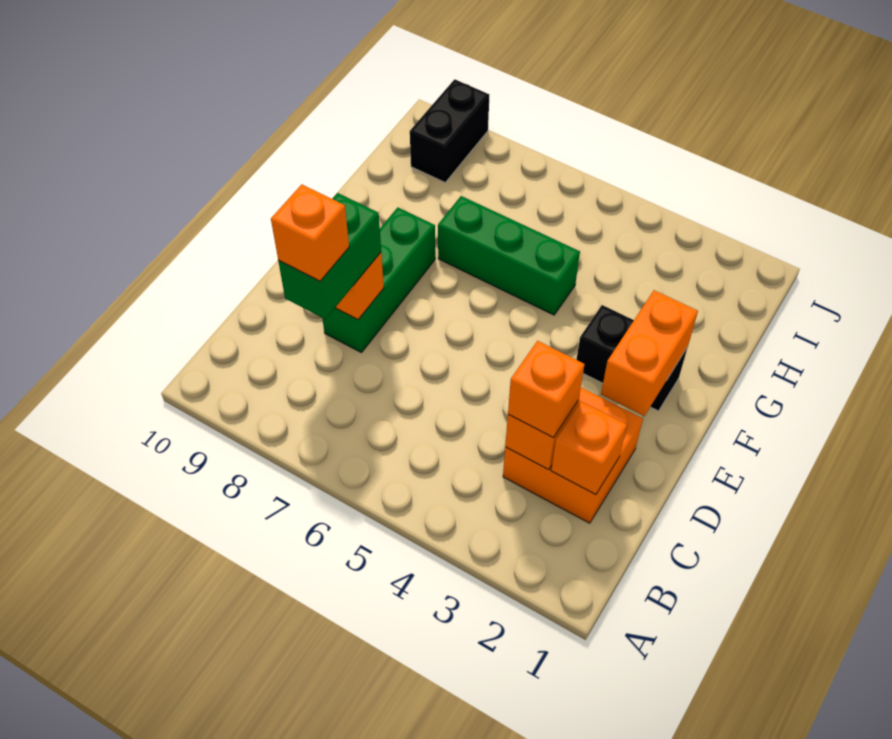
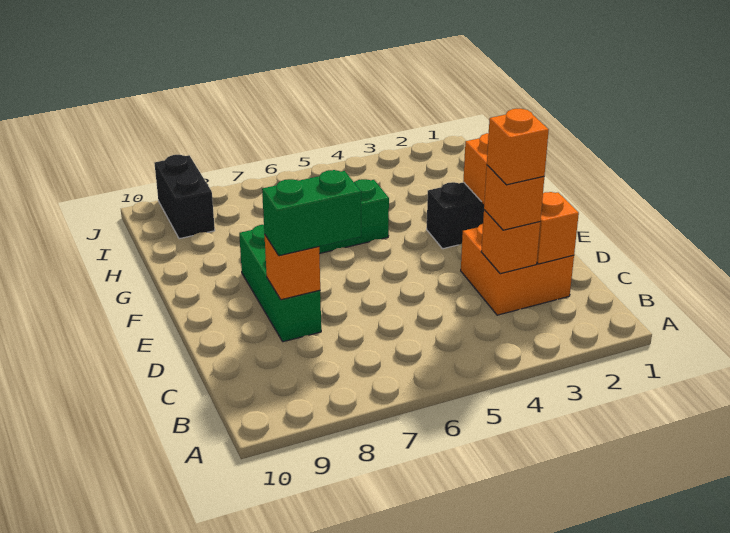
green 1x2 brick [278,193,381,319] -> green 1x2 brick turned to [262,170,361,256]
orange 1x1 brick [271,184,349,281] -> orange 1x1 brick moved to [487,109,549,185]

